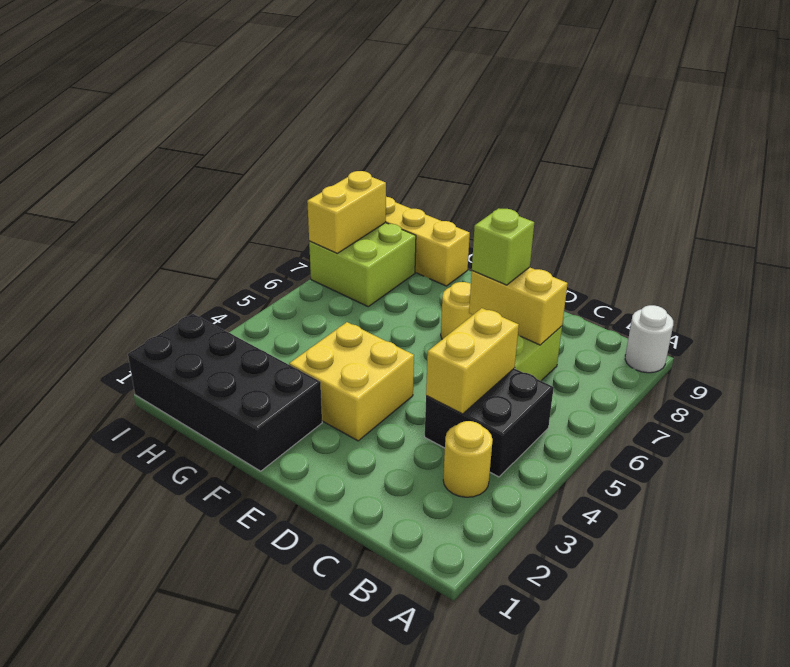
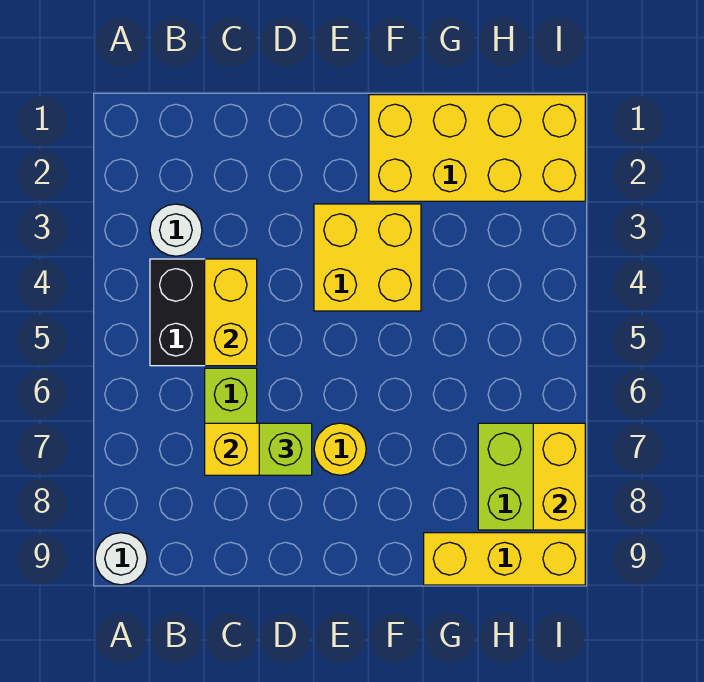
yellow 1x1 round brick [443,421,493,497] -> white 1x1 round brick [150,204,202,256]
black 2x4 brick [128,314,322,471] -> yellow 2x4 brick [369,95,585,201]

